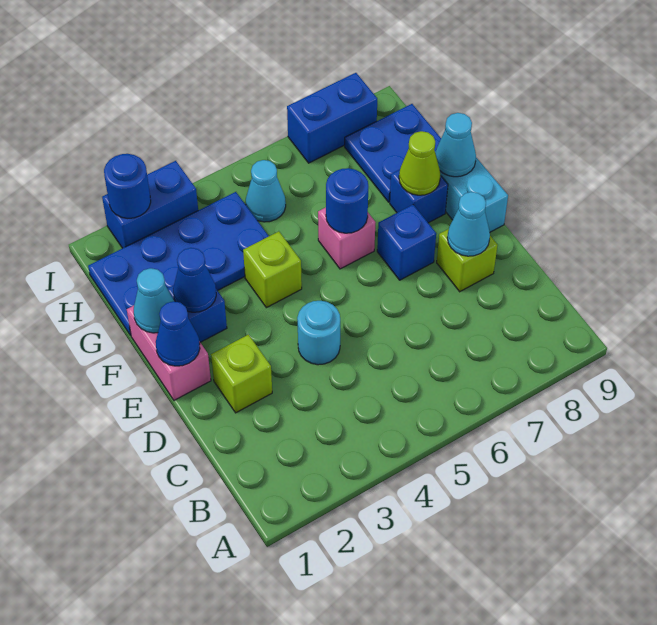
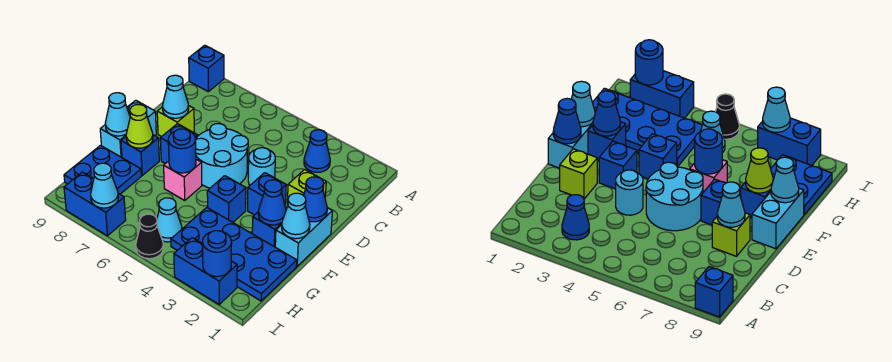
none -> blue 1x1 brick [189,45,224,92]
none -> blue 1x1 cone [304,130,330,172]
none -> cyan 2x2 round brick [196,123,248,188]
pink 1x2 brick [127,306,211,400] -> cyan 1x2 brick [275,208,333,266]
none -> blue 1x1 brick [248,173,286,215]
lime 1x1 brick [243,231,302,308] -> blue 1x1 brick [207,176,246,222]
none -> black 1x1 cone [136,214,163,259]
none -> cyan 1x1 cone [91,163,118,208]

